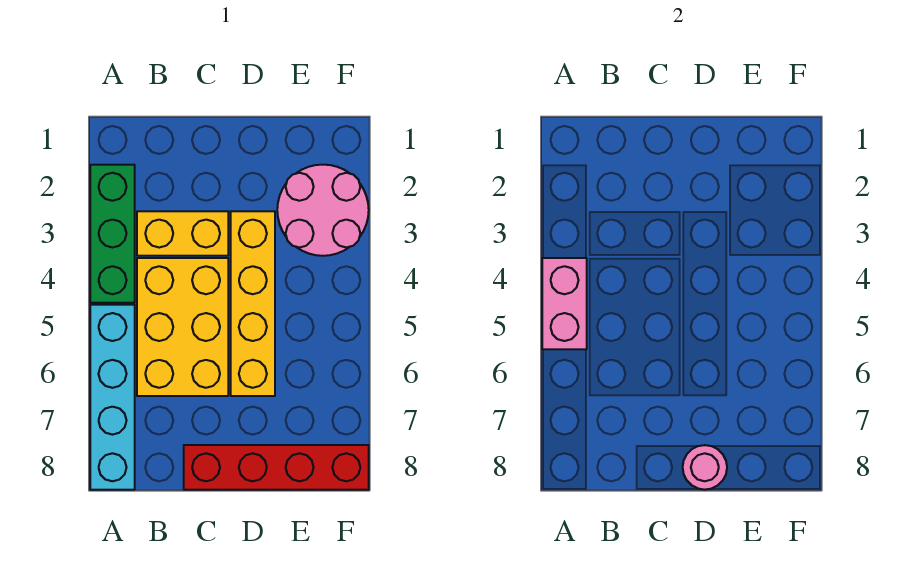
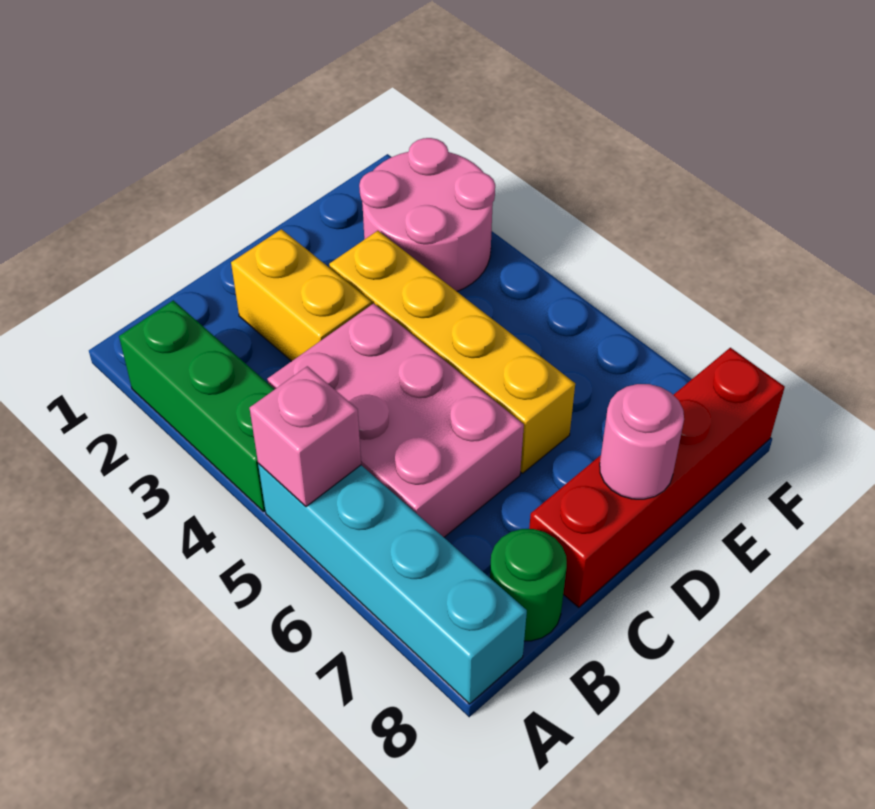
pink 1x2 brick [542,258,587,349] -> pink 1x1 brick [250,366,361,507]
yellow 1x2 brick [137,211,228,256] -> yellow 1x2 brick turned to [231,229,371,361]
yellow 2x3 brick [137,258,228,396] -> pink 2x3 brick [267,304,524,537]
none -> green 1x1 round brick [490,529,567,641]

